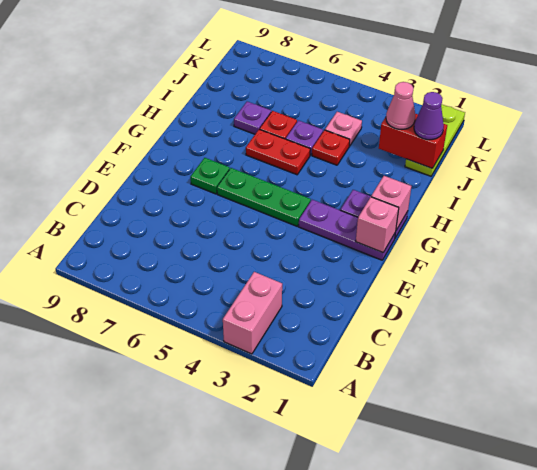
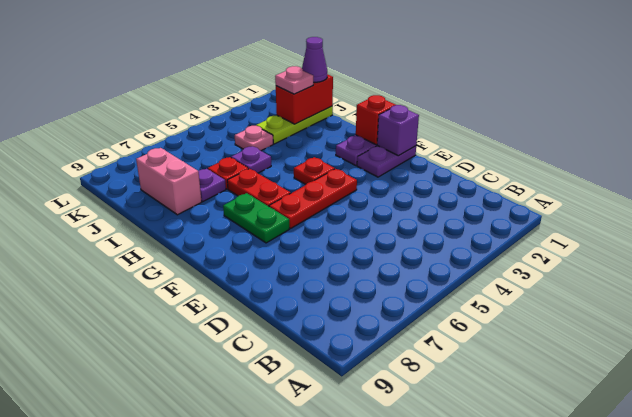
pink 1x2 brick [223,272,282,354] -> pink 1x2 brick moved to [136,148,202,215]
purple 1x3 plate [299,200,395,260] -> purple 1x2 plate [357,146,416,177]
pink 1x1 brick [356,197,399,252] -> purple 1x1 brick [377,105,419,156]
green 1x3 plate [217,168,311,226] -> red 1x3 plate [269,169,357,228]
green 1x1 plate [191,158,230,194] -> green 1x2 plate [223,193,289,243]
pink 1x1 brick [371,176,411,230] -> red 1x1 brick [356,95,396,145]
red 1x2 plate [246,129,310,175] -> red 1x2 plate turned to [227,169,291,206]
red 1x1 plate [312,130,350,165] -> red 1x1 plate moved to [294,157,335,184]
lime 1x3 plate [405,105,465,176] -> lime 1x3 plate turned to [256,106,333,144]
pink 1x1 cone [386,82,415,129] -> pink 1x1 plate [275,66,313,94]

